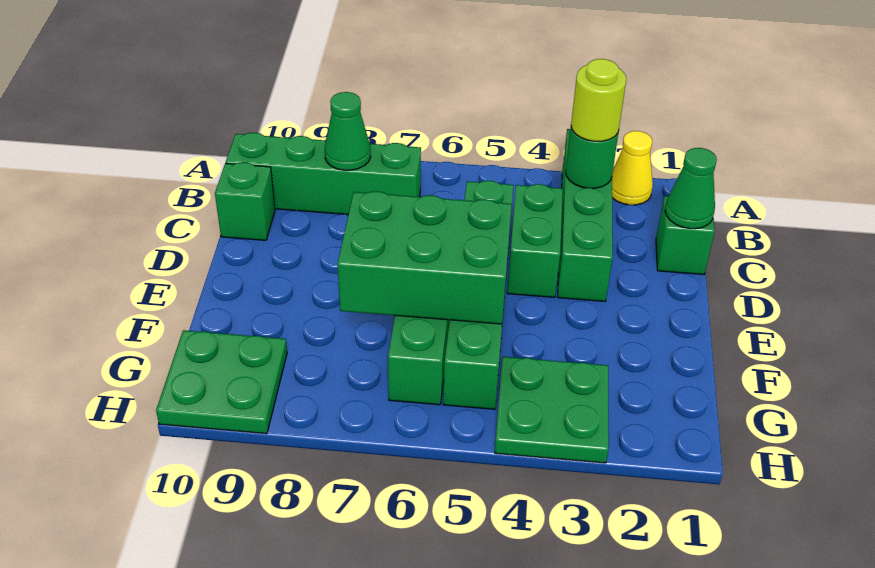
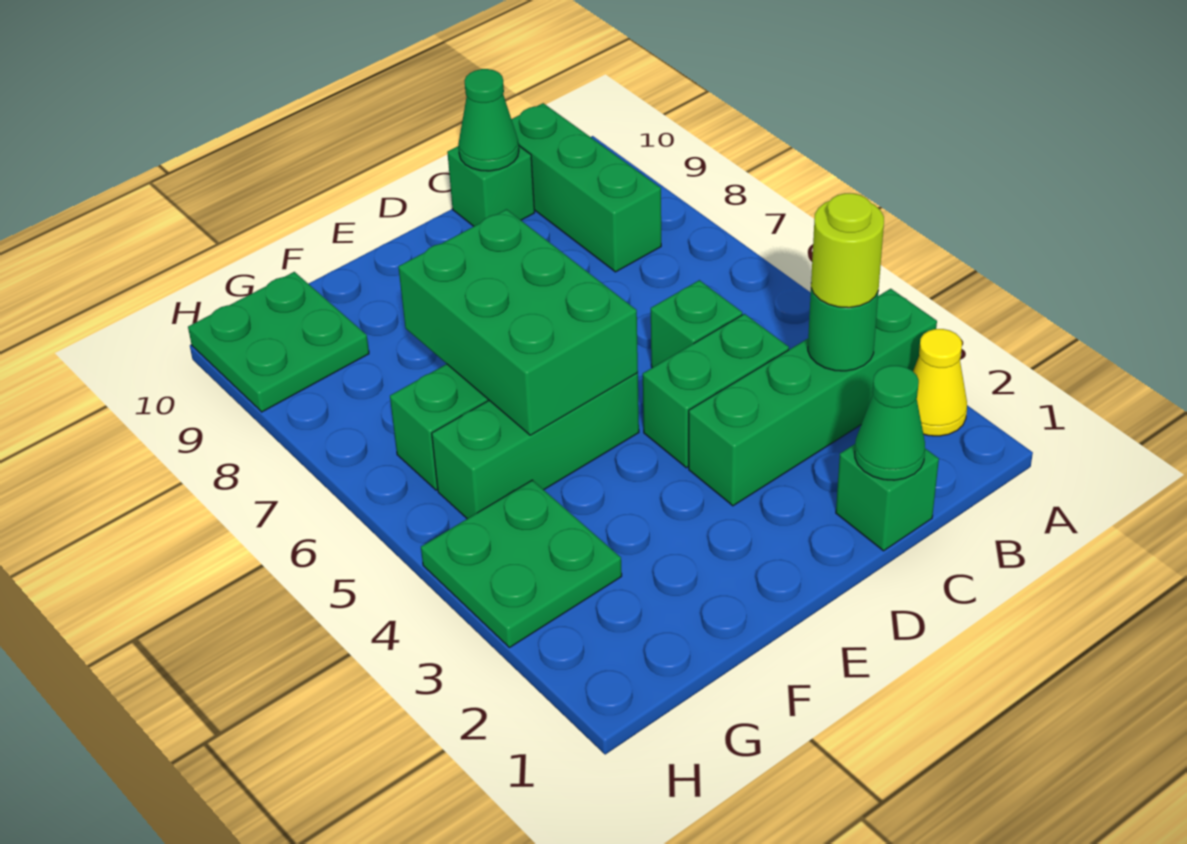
green 1x4 brick [226,133,421,215] -> green 1x3 brick [511,103,661,272]
green 1x1 cone [325,92,371,170] -> green 1x1 cone moved to [458,69,519,171]

